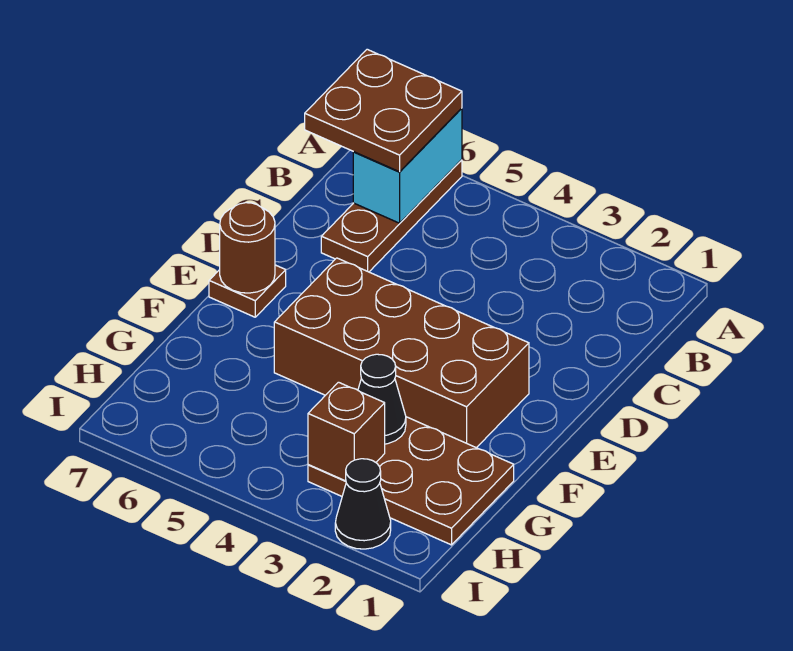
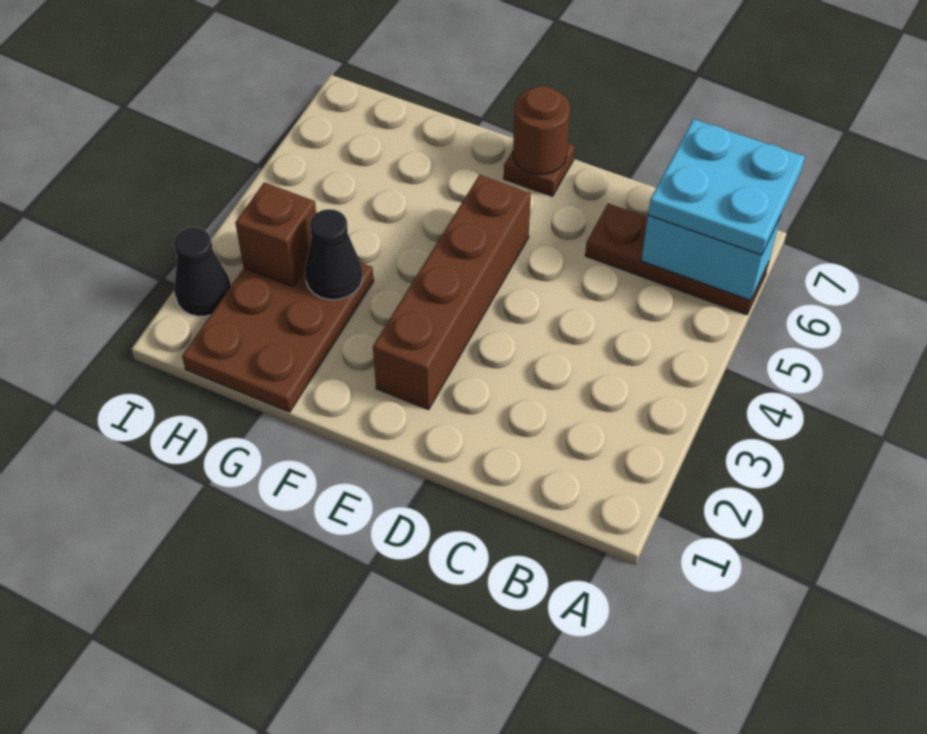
brown 2x2 plate [305,49,462,172] -> cyan 2x2 plate [648,119,805,255]
brown 2x4 brick [274,258,529,448] -> brown 1x4 brick [373,175,531,410]

